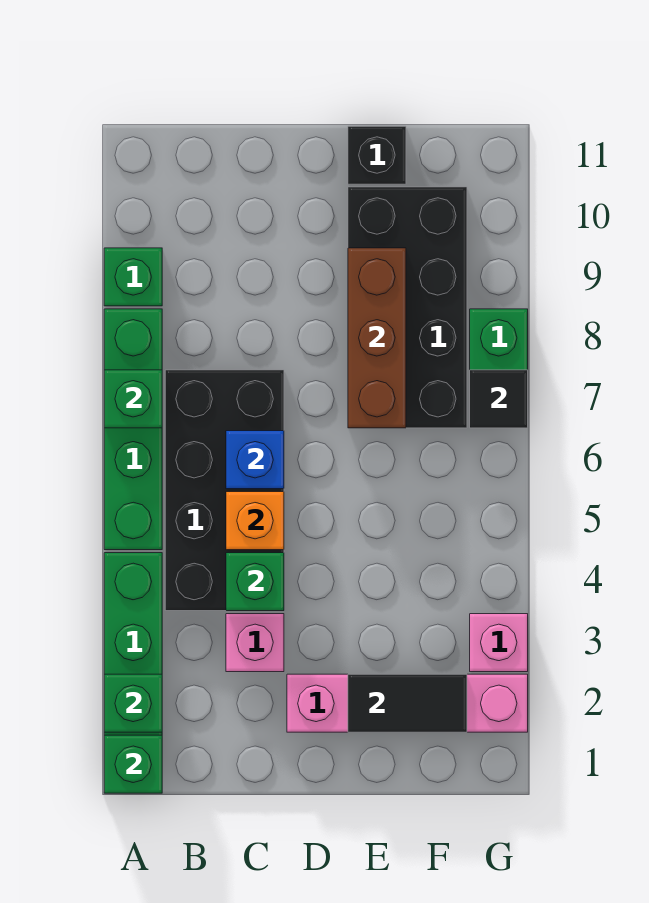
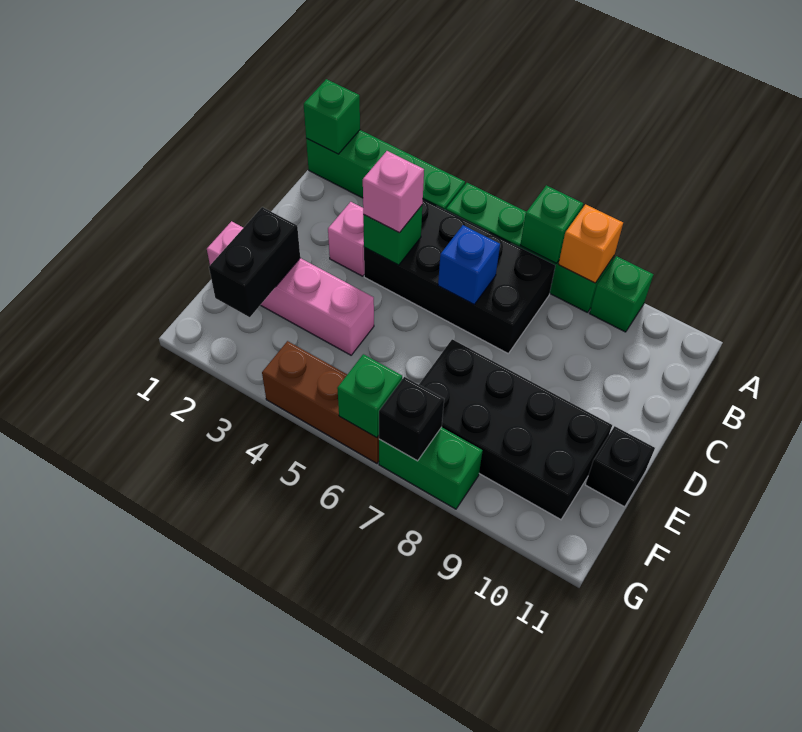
green 1x1 brick [104,674,162,732] -> green 1x1 brick moved to [337,354,402,438]
orange 1x1 brick [226,492,284,550] -> orange 1x1 brick moved to [559,204,623,283]
pink 1x4 brick [287,674,528,732] -> pink 1x4 brick turned to [207,221,374,355]
black 1x2 tile [348,674,467,732] -> black 1x2 brick [209,207,300,317]
brown 1x3 brick [348,248,406,428] -> brown 1x3 brick moved to [262,341,379,463]
pink 1x1 brick [470,614,528,672] -> pink 1x1 brick moved to [363,151,424,233]
black 1x1 tile [470,370,528,428] -> black 1x1 brick [379,377,444,461]

